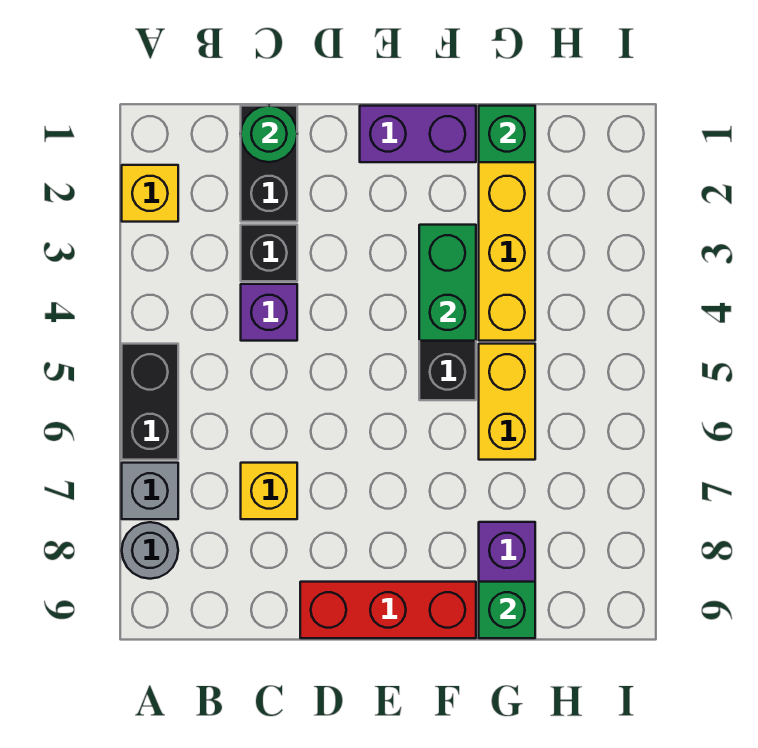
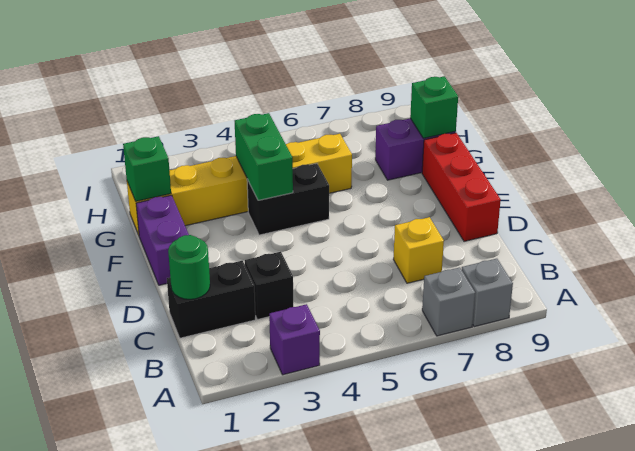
yellow 1x1 brick [122,165,178,222] -> none
black 1x2 brick [122,344,178,460] -> none
grey 1x1 round brick [122,522,178,579] -> grey 1x1 brick [462,259,513,327]
purple 1x1 brick [241,284,297,341] -> purple 1x1 brick moved to [269,304,320,375]
green 1x2 brick [419,225,476,341] -> green 1x2 brick turned to [235,113,293,200]

